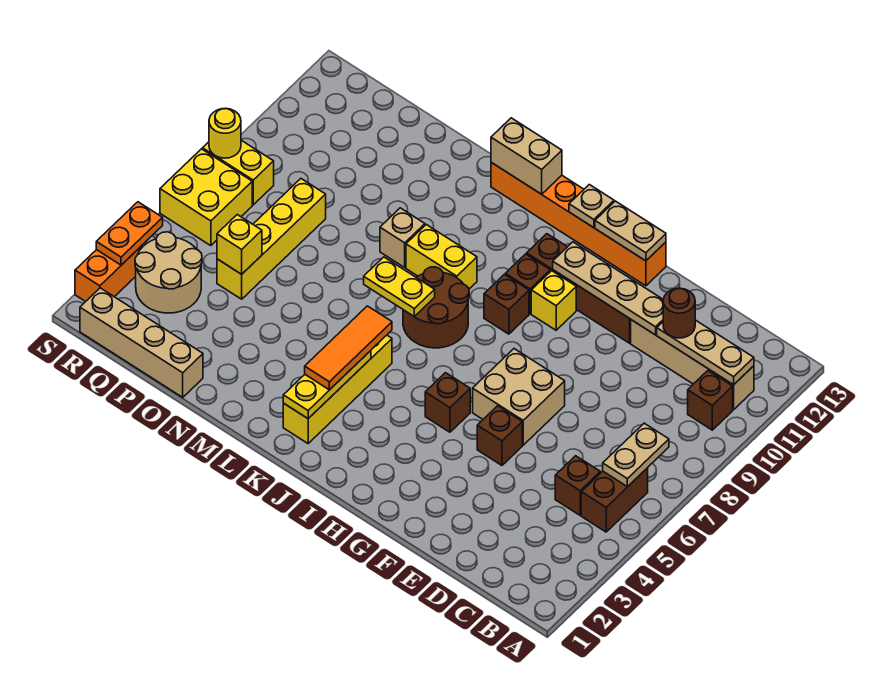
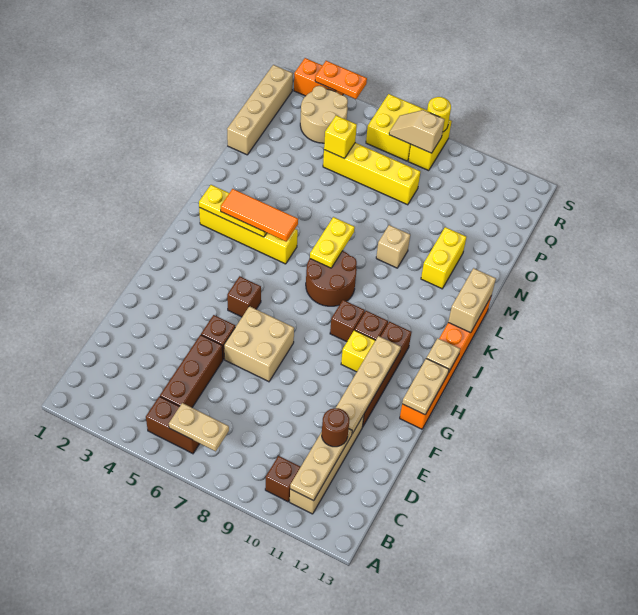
brown 1x1 brick [555,456,600,515] -> brown 1x3 brick [160,335,223,407]
yellow 1x2 brick [406,225,477,289] -> yellow 1x2 brick moved to [421,227,466,289]
none -> tan 1x2 slope [389,110,445,153]

